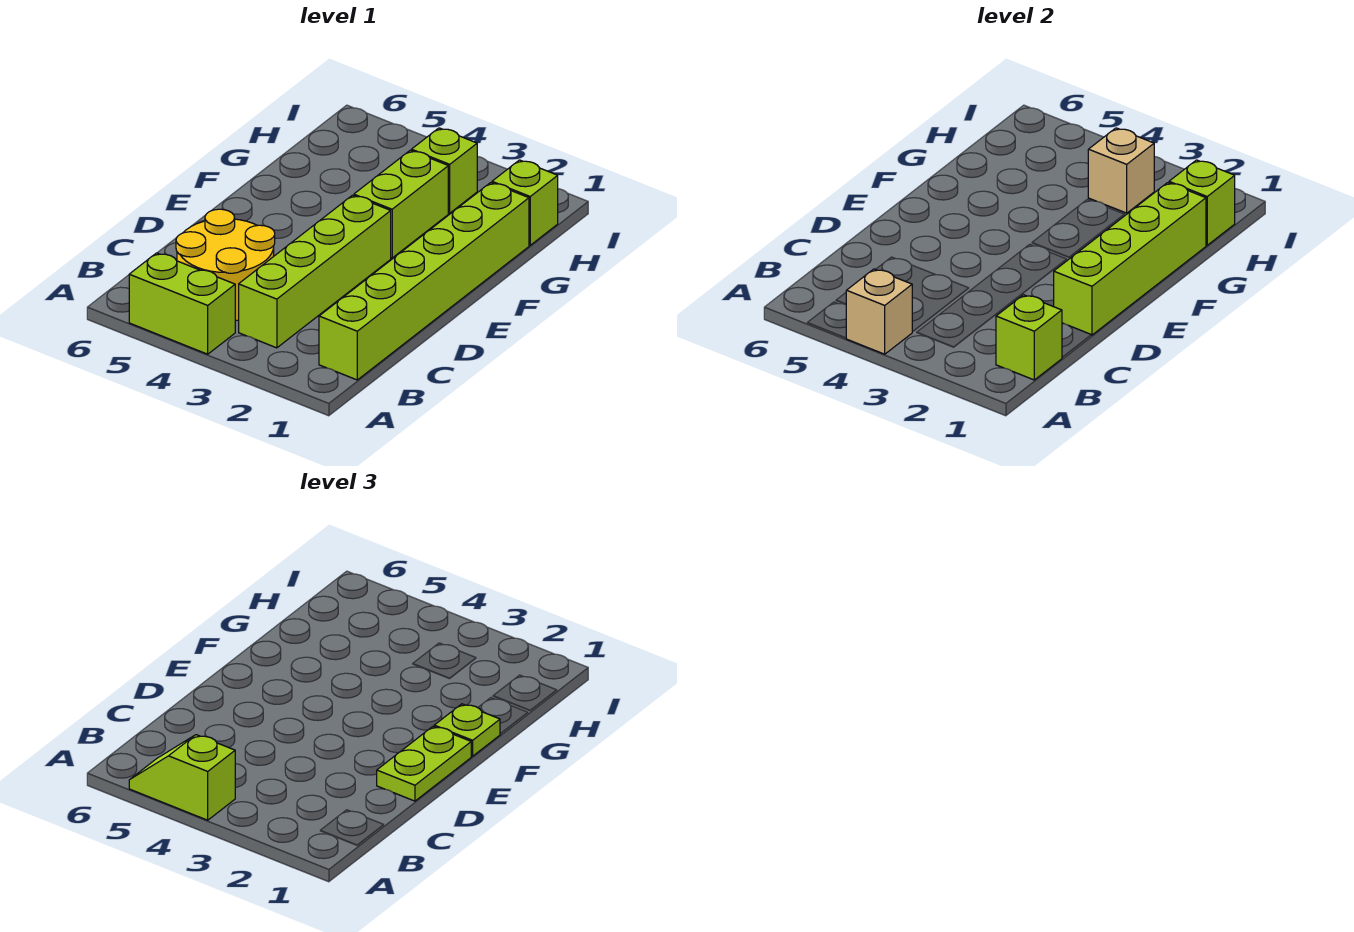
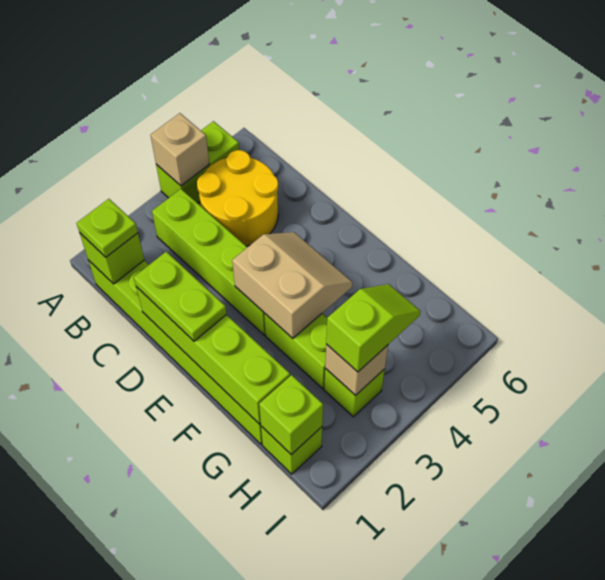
lime 1x2 slope [129,735,235,820] -> lime 1x2 slope moved to [326,284,420,372]
none -> tan 2x2 slope [232,232,353,338]
lime 1x1 plate [434,704,500,756] -> lime 1x1 plate moved to [77,199,138,257]

